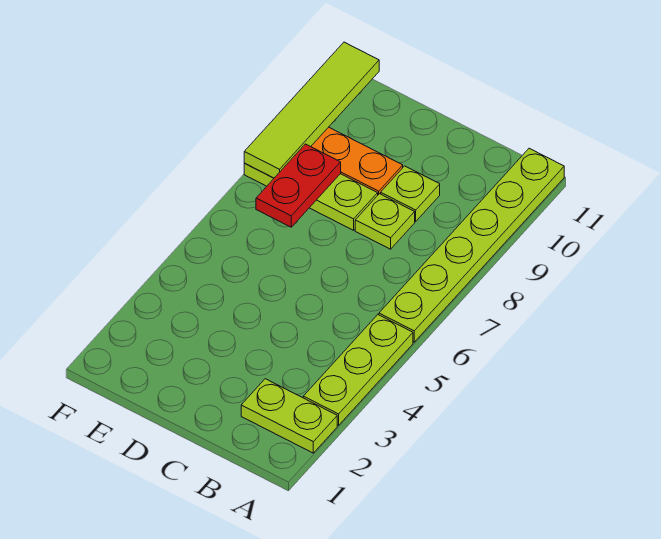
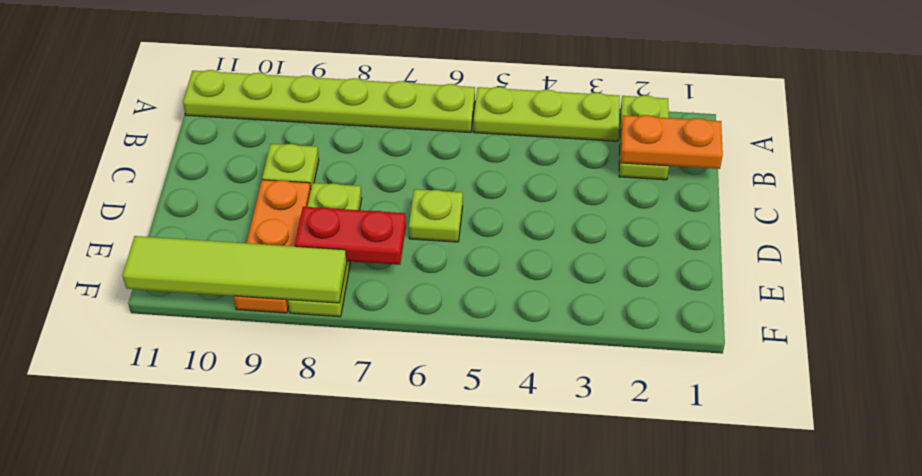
none -> orange 1x2 plate [621,115,723,169]
lime 1x1 plate [355,194,415,249] -> lime 1x1 plate moved to [409,189,463,242]

